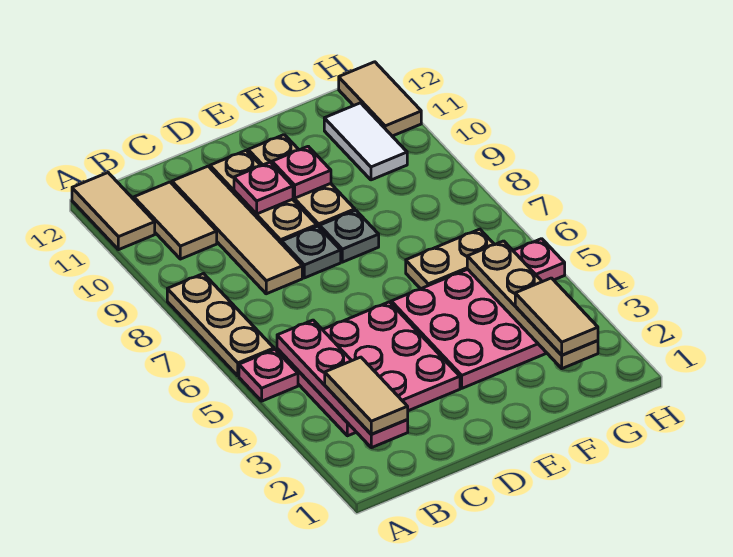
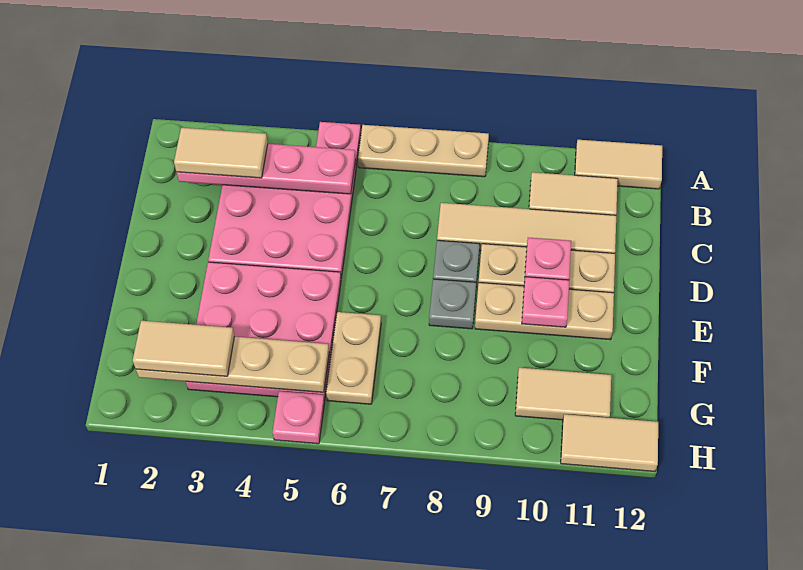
white 1x2 tile [324,103,407,180] -> tan 1x2 tile [515,368,611,420]

